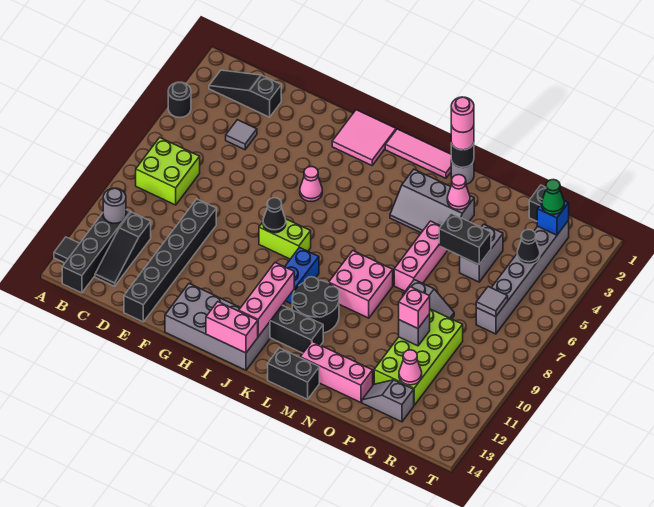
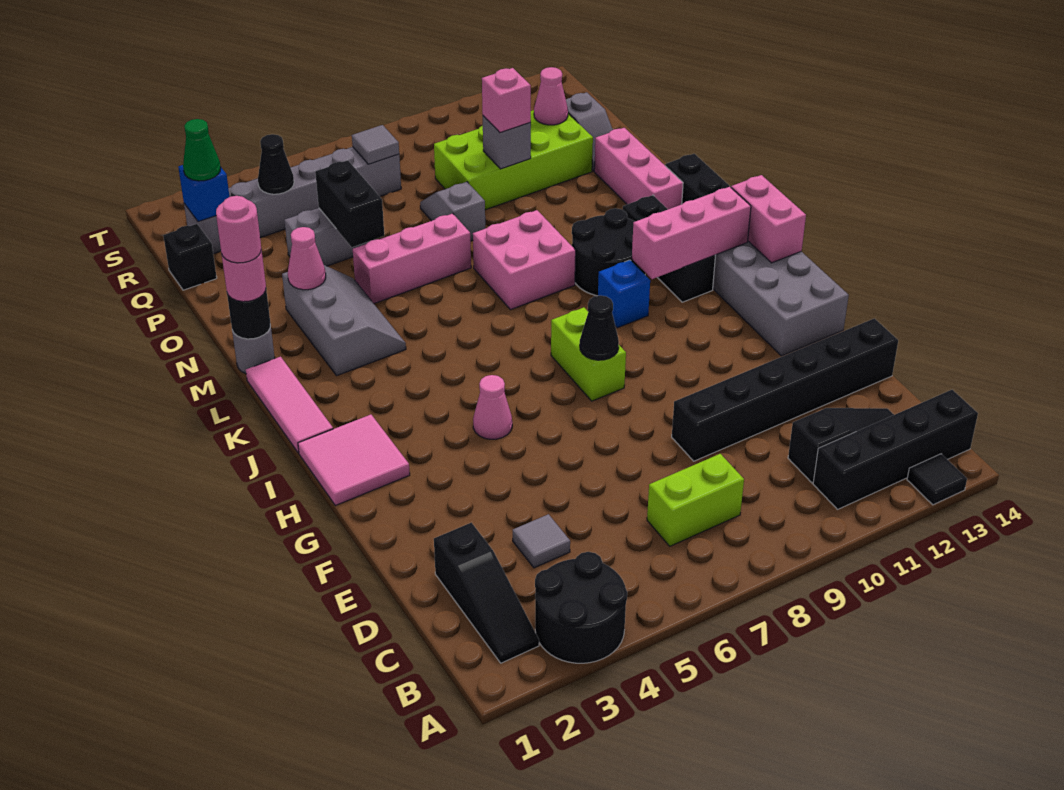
black 1x1 round brick [168,82,191,117] -> black 2x2 round brick [535,552,627,663]
lime 2x2 brick [136,138,200,205] -> lime 1x2 brick [647,454,744,546]
grey 1x1 round brick [103,188,126,223] -> none
blue 1x2 brick [285,247,319,304] -> blue 1x1 brick [598,260,650,328]

